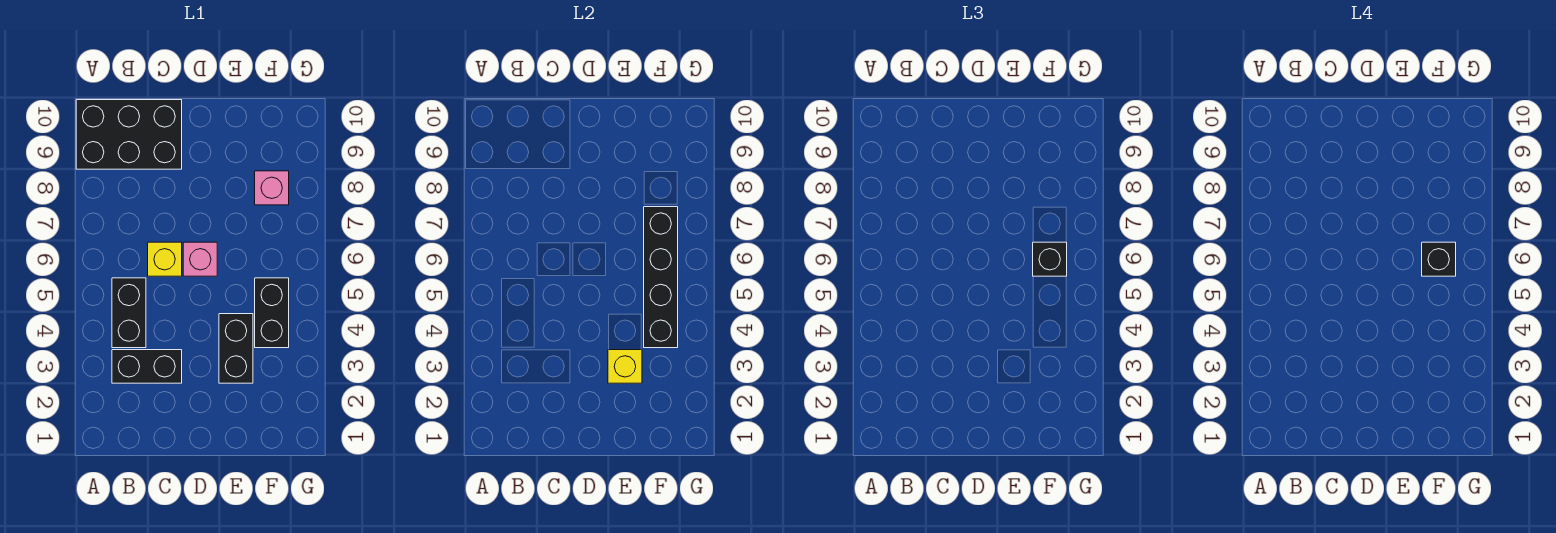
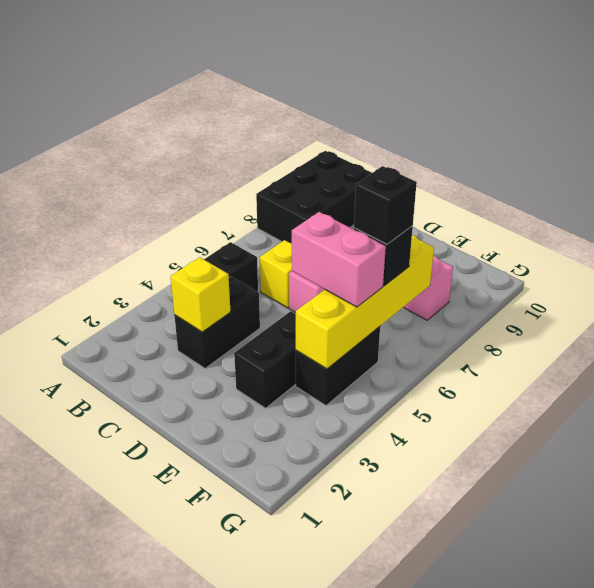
black 2x3 brick [76,100,182,169] -> black 2x3 brick turned to [256,151,372,243]
black 1x2 brick [112,350,182,383] -> black 1x2 brick turned to [174,276,260,368]
yellow 1x1 brick [608,350,642,383] -> yellow 1x1 brick moved to [171,257,230,332]
none -> pink 1x2 brick [292,212,386,307]
black 1x4 brick [644,207,678,348] -> yellow 1x4 brick [296,235,434,369]

